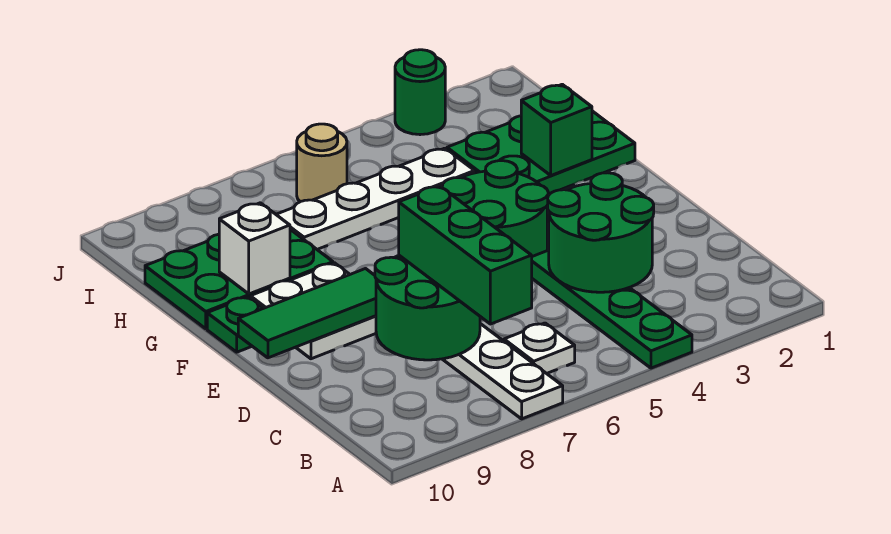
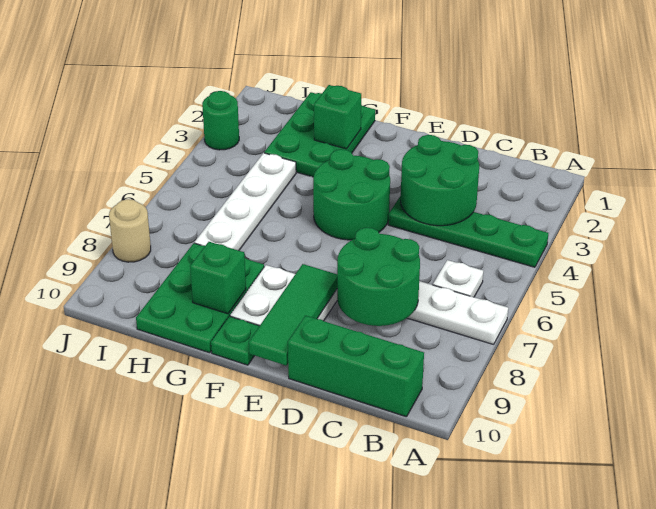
green 1x3 brick [399,186,532,324] -> green 1x3 brick moved to [288,316,424,417]
white 1x1 brick [219,203,290,294] -> green 1x1 brick [190,242,246,314]
tan 1x1 round brick [297,124,347,202] -> tan 1x1 round brick moved to [109,199,151,262]

